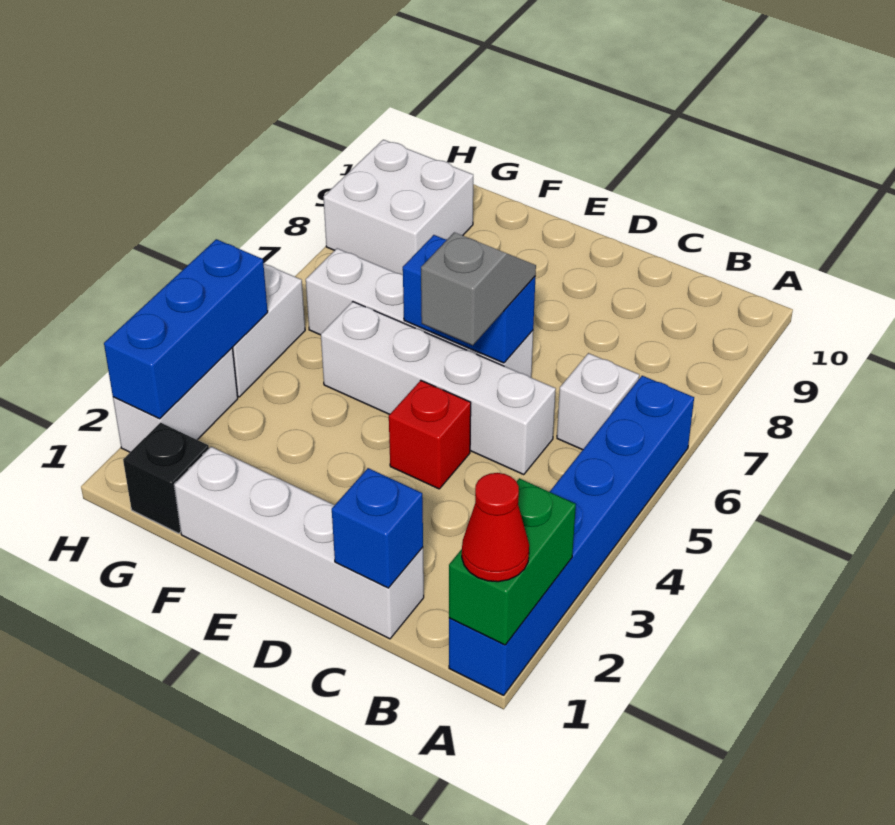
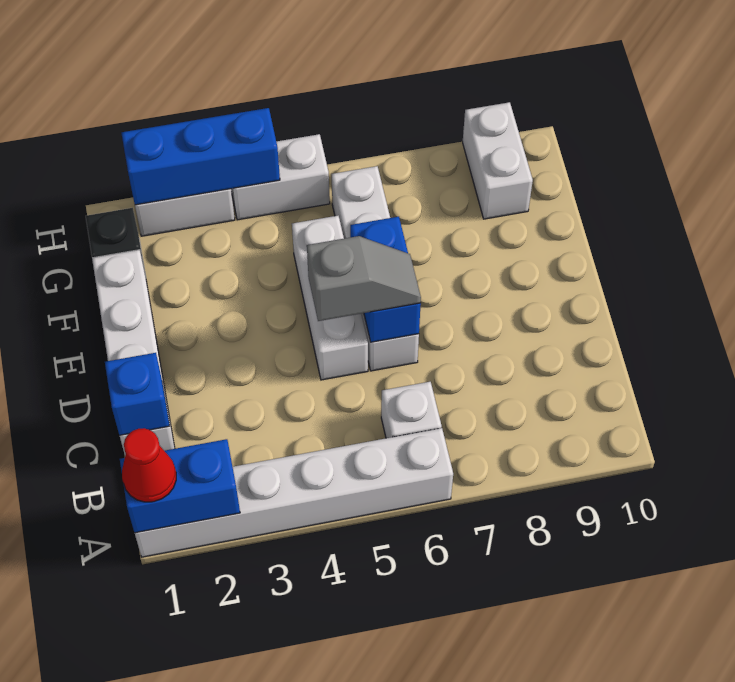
blue 1x6 brick [449,376,694,695] -> white 1x6 brick [135,428,453,557]
green 1x2 brick [449,478,576,645] -> blue 1x2 brick [120,439,240,533]
white 1x4 brick [321,302,556,475] -> white 1x3 brick [292,216,368,380]
red 1x1 brick [389,380,471,489] -> none
white 2x2 brick [324,140,473,275] -> white 1x2 brick [463,102,533,219]

